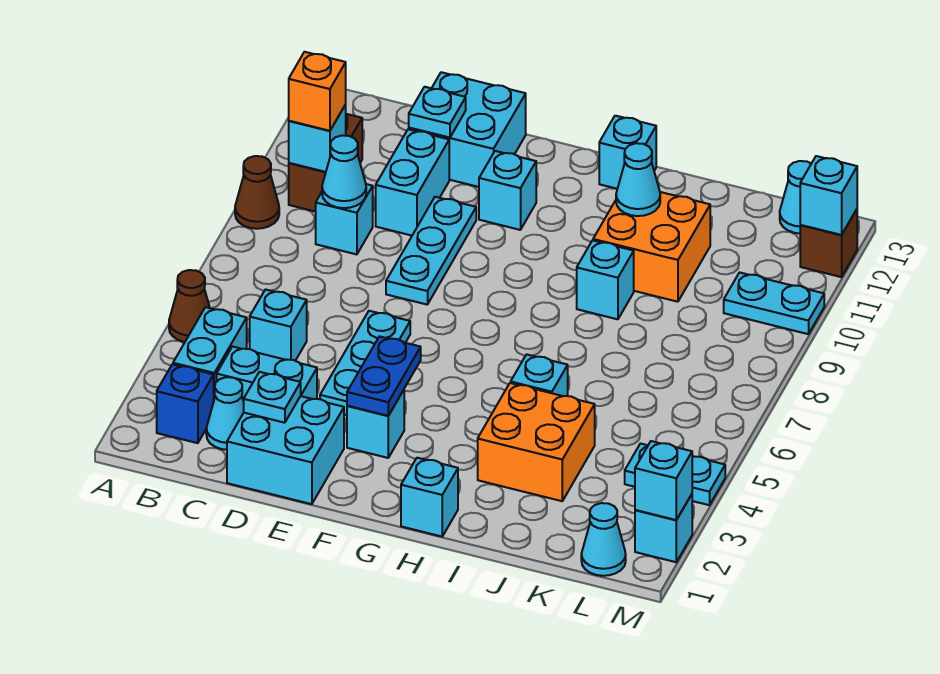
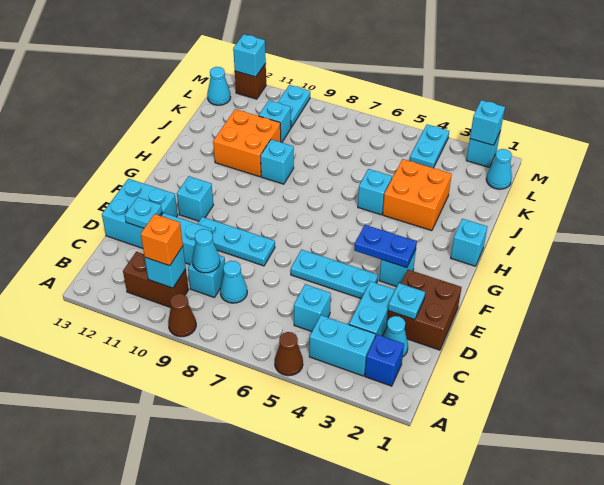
cyan 2x2 brick [227,396,344,504] -> brown 2x2 brick [386,270,462,350]
cyan 1x1 brick [599,116,656,189] -> cyan 1x1 brick moved to [259,100,291,142]
cyan 1x1 cone [616,143,660,216] -> cyan 1x1 cone moved to [220,261,247,303]

